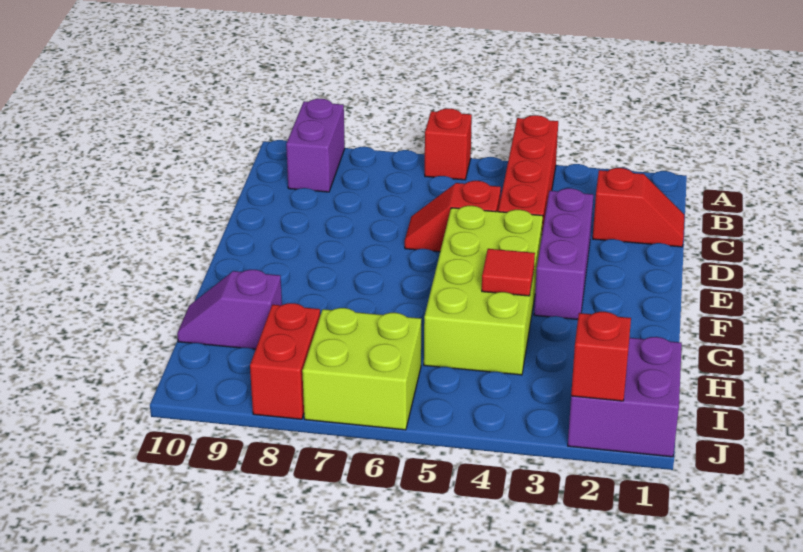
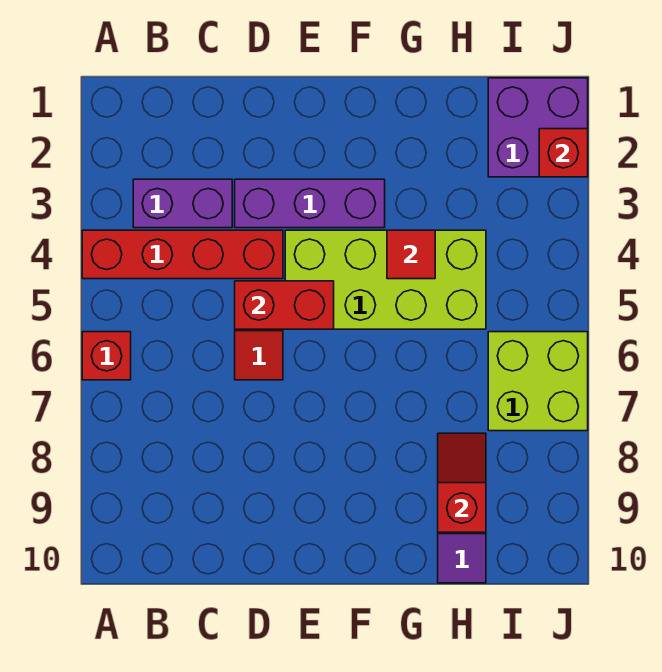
purple 1x2 brick [286,99,345,192] -> purple 1x2 brick moved to [133,179,232,228]
red 1x2 slope [593,168,684,247] -> red 1x2 slope moved to [438,433,486,532]
red 1x2 brick [250,303,320,419] -> red 1x2 brick moved to [235,281,334,329]

